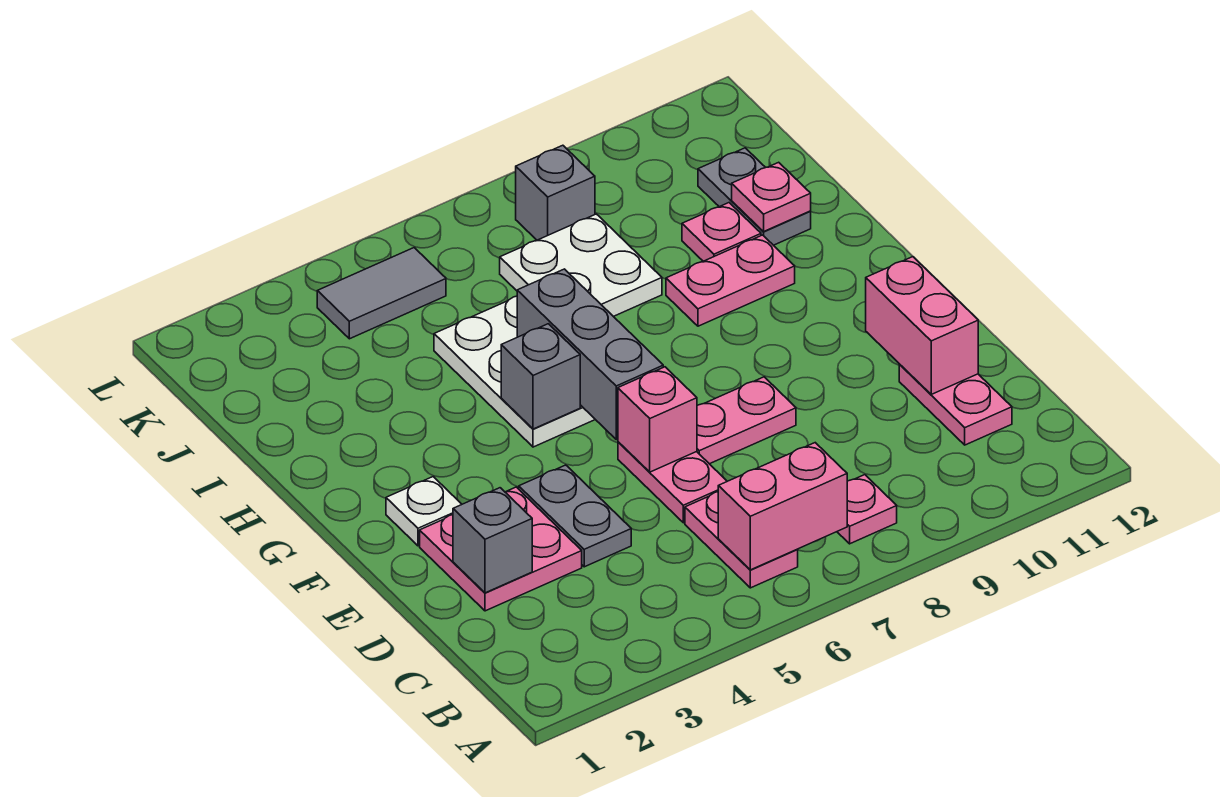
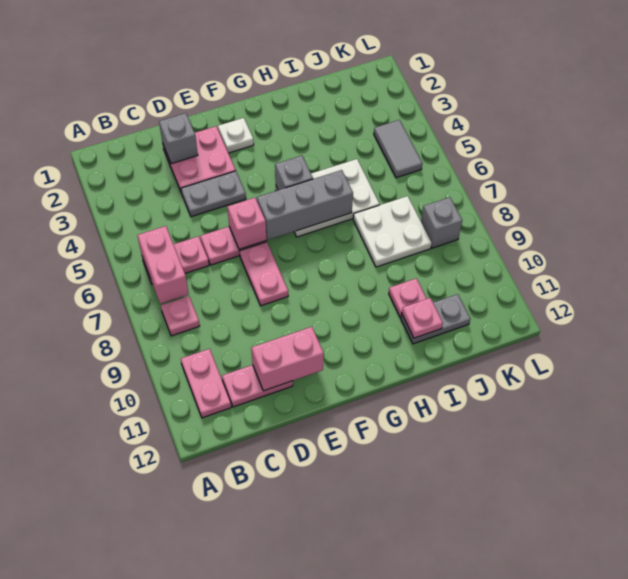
pink 1x2 plate [666,235,795,326] -> pink 1x2 plate moved to [181,349,231,418]

